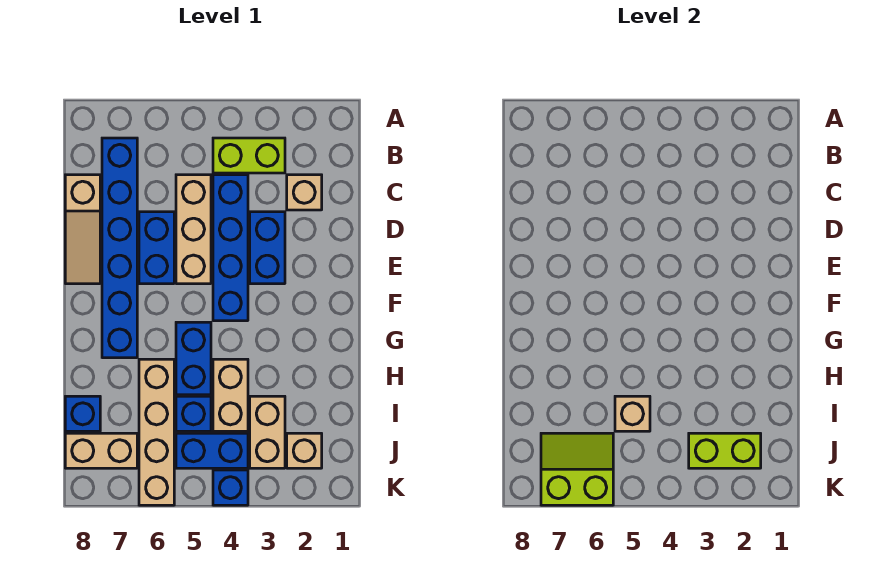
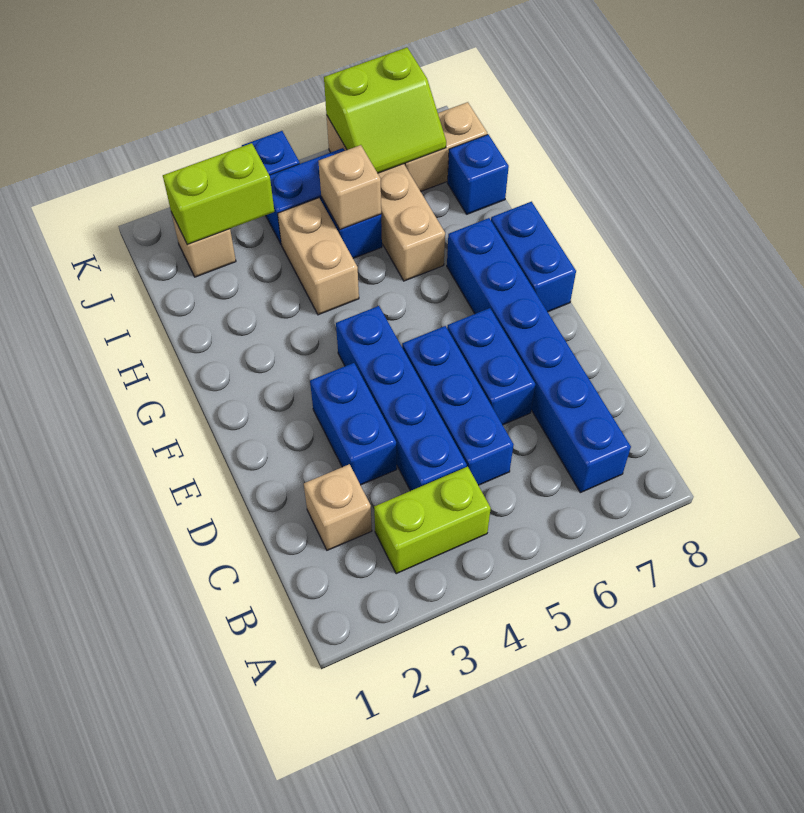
tan 1x3 brick [176,175,211,284] -> blue 1x3 brick [402,326,514,485]
tan 1x3 slope [65,175,100,284] -> none
blue 1x2 brick [176,322,211,395] -> blue 1x2 brick moved to [491,202,576,312]
tan 1x2 brick [250,396,285,468] -> none

